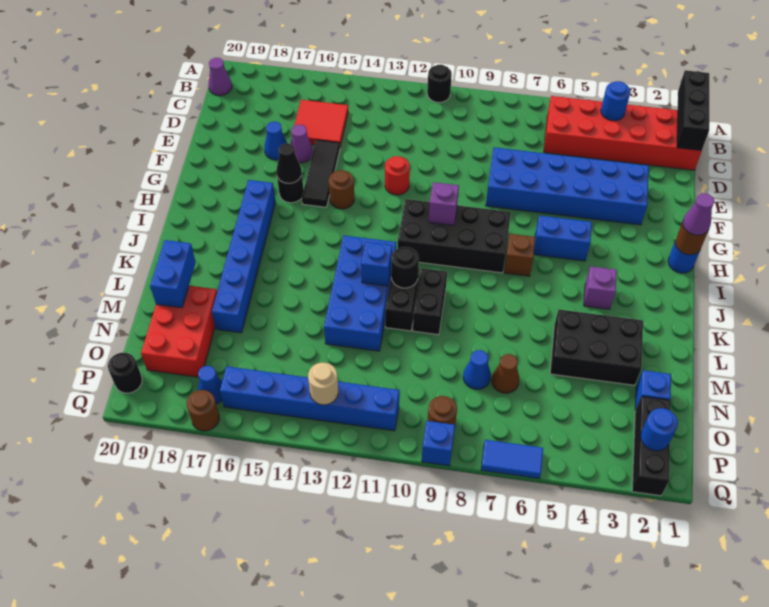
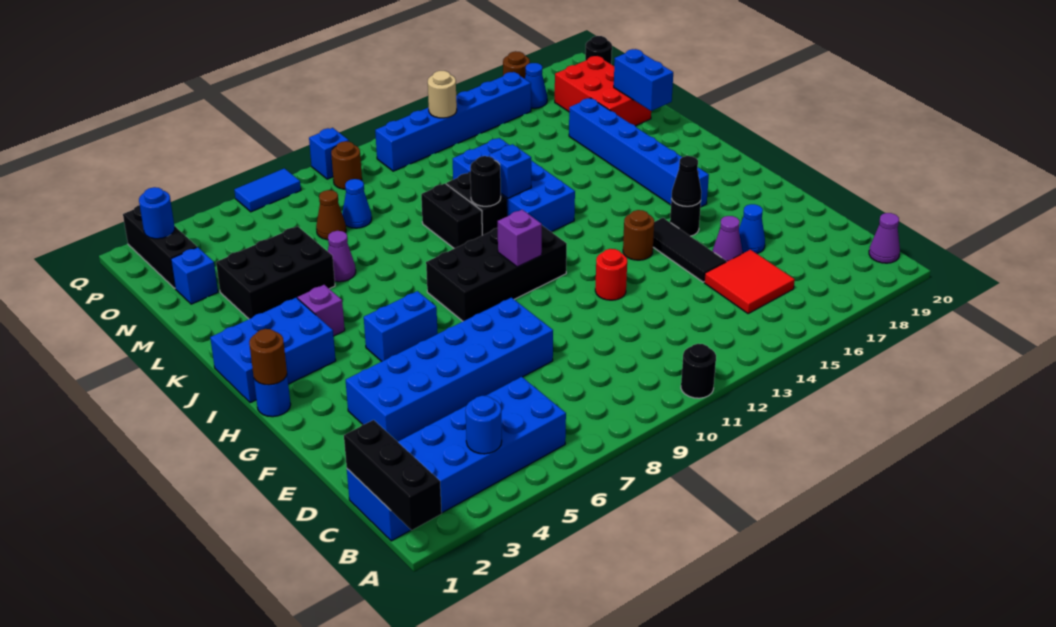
red 2x6 brick [544,96,702,170] -> blue 2x6 brick [347,377,566,541]
purple 1x1 cone [683,193,714,235] -> purple 1x1 cone moved to [328,231,356,282]
none -> blue 2x3 brick [210,298,336,403]
brown 1x1 brick [504,234,535,276] -> none

